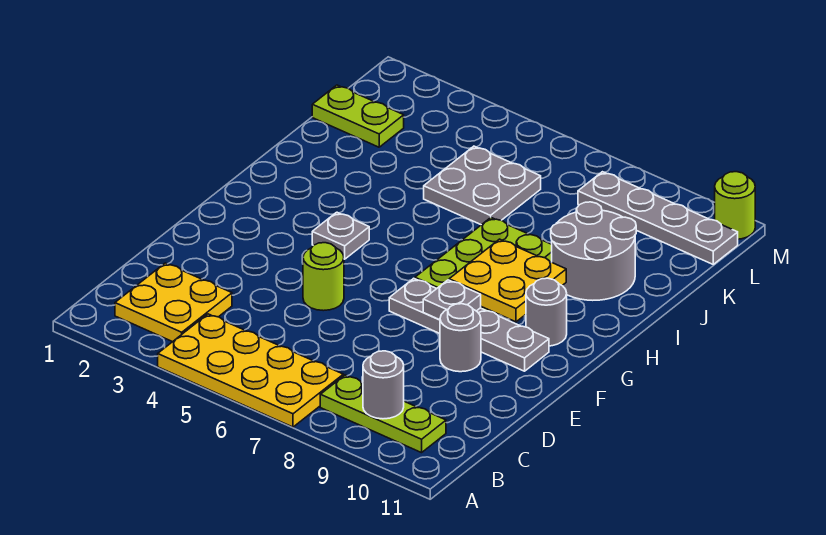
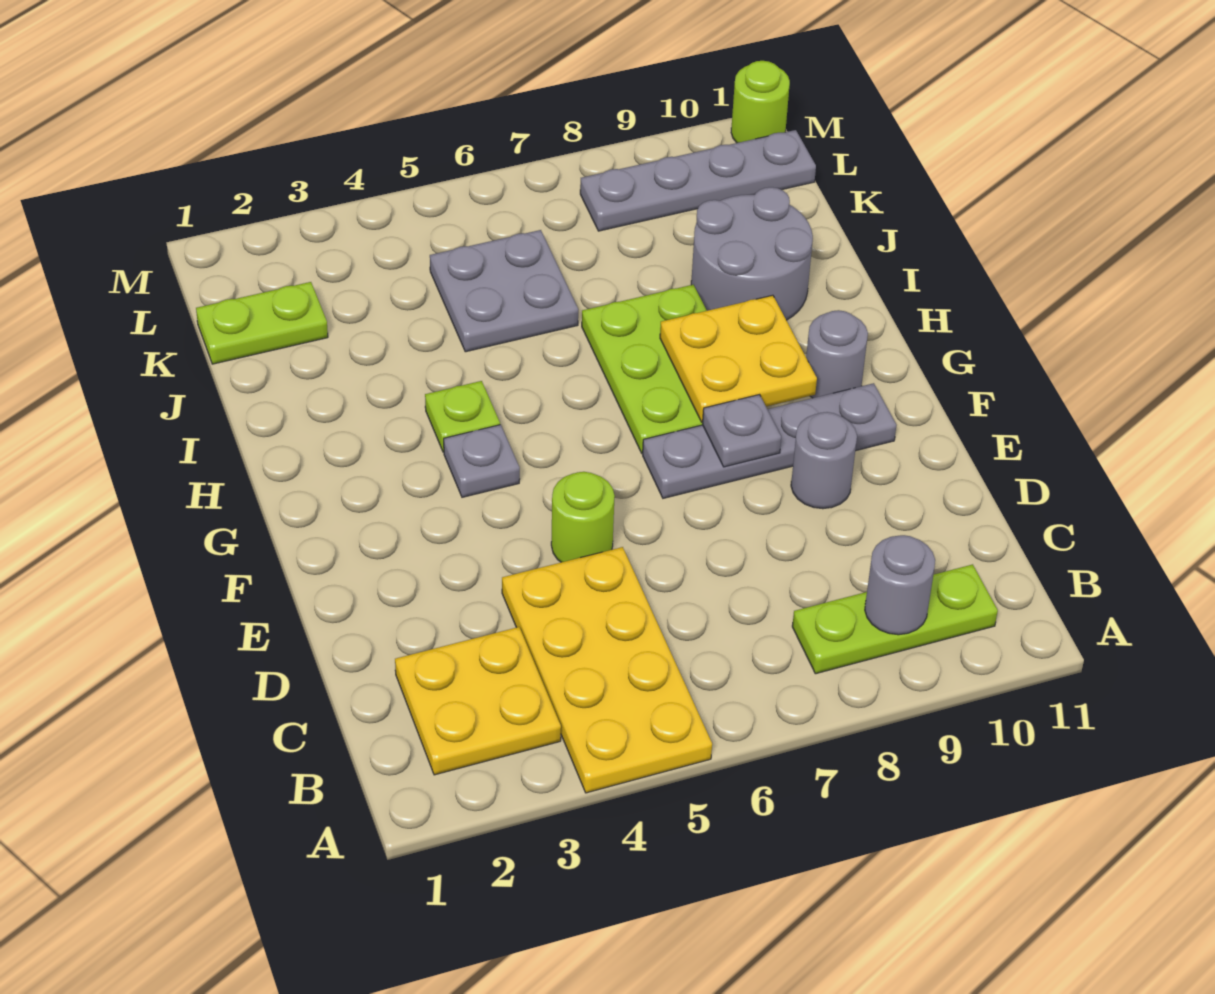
yellow 2x4 plate [158,314,343,427] -> yellow 2x4 plate turned to [502,547,712,793]
none -> lime 1x1 plate [425,381,500,452]

